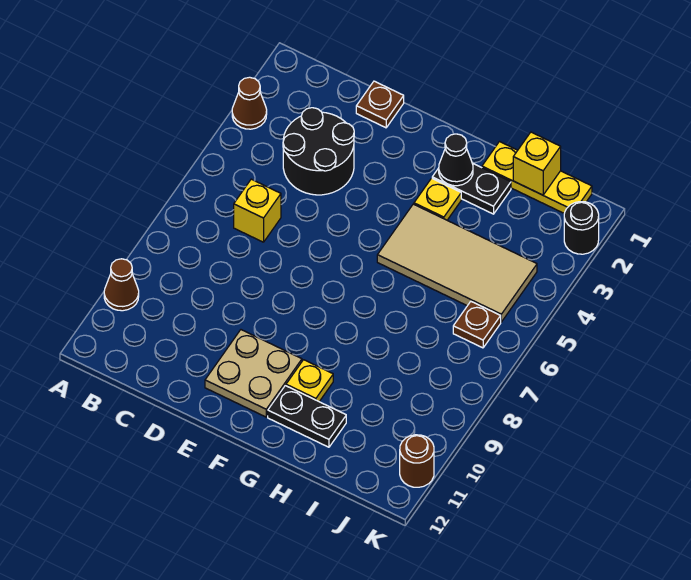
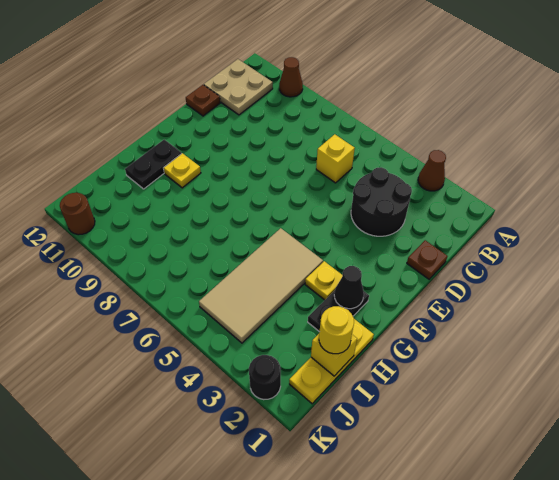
tan 2x2 plate [205,330,302,417] -> tan 2x2 plate moved to [204,59,273,115]
none -> yellow 1x1 round brick [319,306,354,354]
brown 1x1 plate [453,302,501,348] -> brown 1x1 plate moved to [186,85,220,116]

